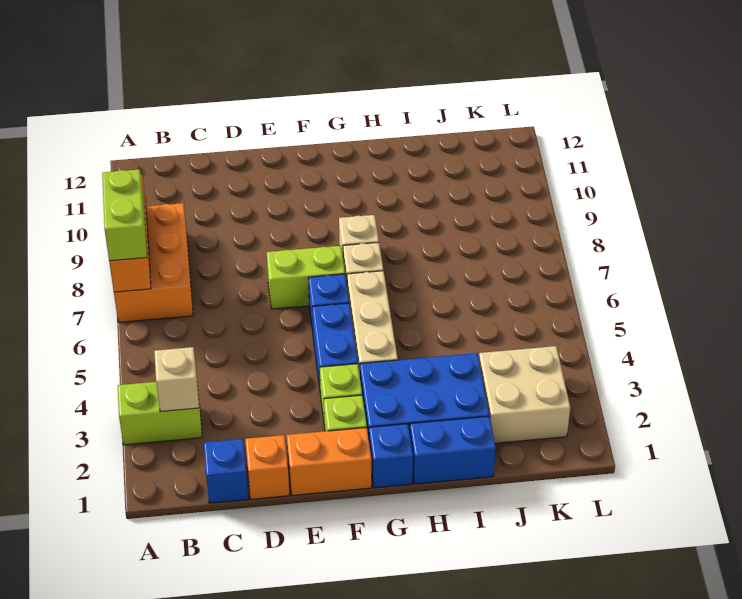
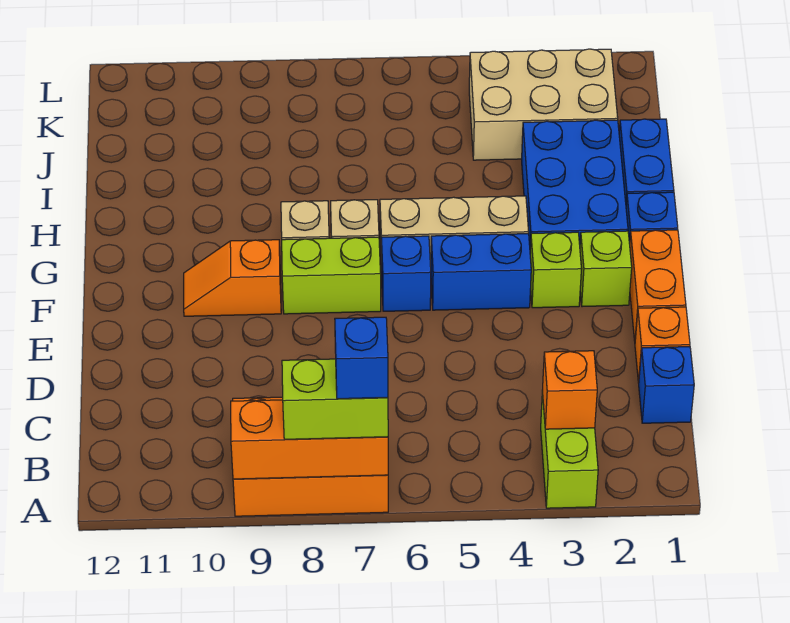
none -> blue 1x1 brick [335,317,388,399]
tan 1x1 brick [154,347,199,412] -> orange 1x1 brick [542,351,597,429]
lime 1x2 brick [267,246,345,309] -> lime 1x2 brick turned to [282,237,381,314]
none -> orange 1x2 slope [184,240,281,316]
tan 2x2 brick [479,346,570,443] -> tan 2x3 brick [469,49,618,160]

